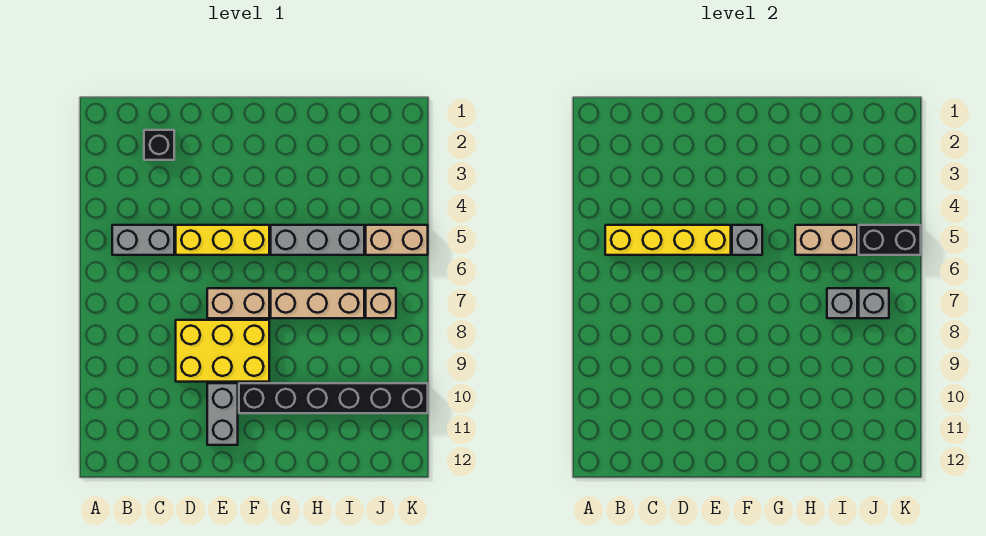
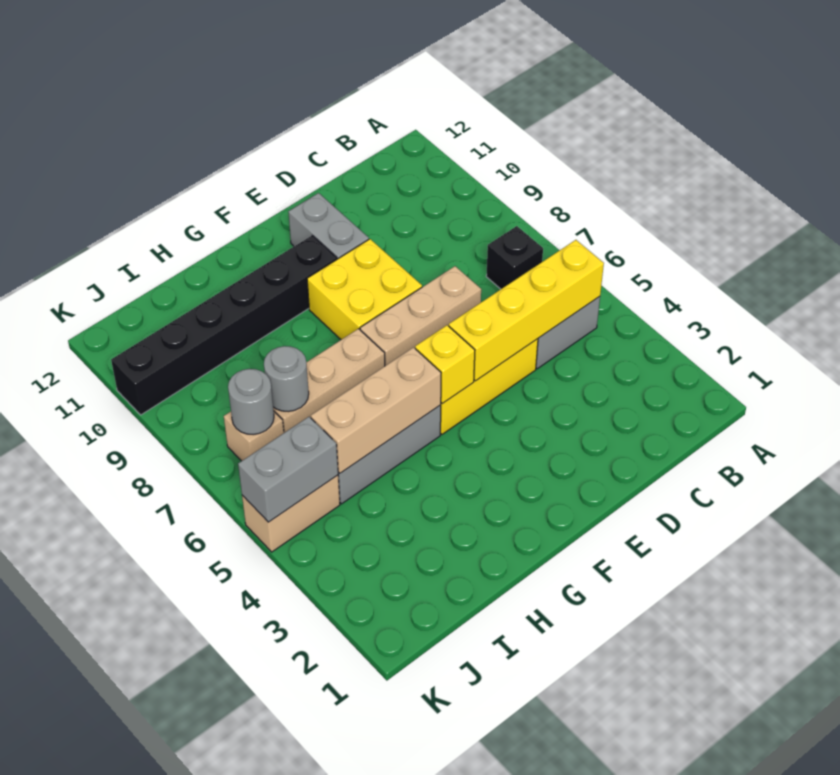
black 1x1 brick [144,130,174,160] -> black 1x1 brick moved to [486,226,543,289]
yellow 2x3 brick [176,320,269,382] -> yellow 2x2 brick [307,239,422,340]
tan 1x2 brick [207,288,269,318] -> tan 1x3 brick [360,266,481,366]
grey 1x1 brick [732,225,762,255] -> yellow 1x1 brick [415,325,475,404]
tan 1x2 brick [795,225,857,255] -> tan 1x3 brick [311,347,441,473]
grey 1x1 brick [827,288,857,318] -> grey 1x1 round brick [264,346,309,411]
black 1x2 brick [859,225,921,255] -> grey 1x2 brick [238,417,338,522]
grey 1x1 brick [859,288,889,318] -> grey 1x1 round brick [228,369,274,435]

